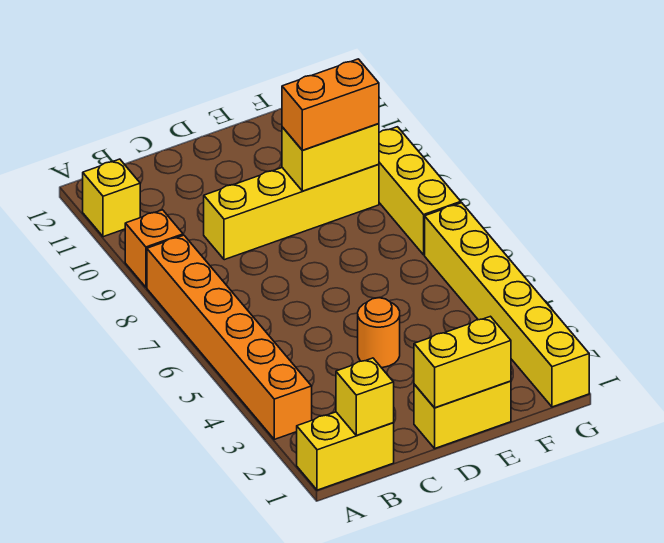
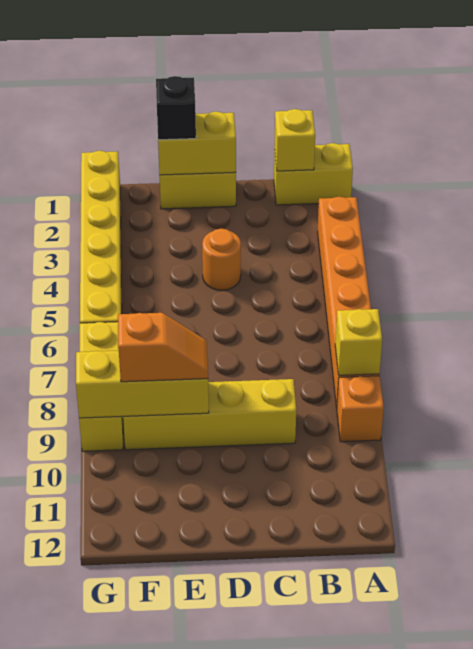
yellow 1x1 brick [83,159,140,237] -> yellow 1x1 brick moved to [335,309,382,375]
none -> black 1x1 brick [156,76,196,140]
yellow 1x2 brick [282,124,379,191] -> yellow 1x3 brick [76,350,209,418]
orange 1x2 brick [282,59,379,150] -> orange 1x2 slope [118,313,208,382]

